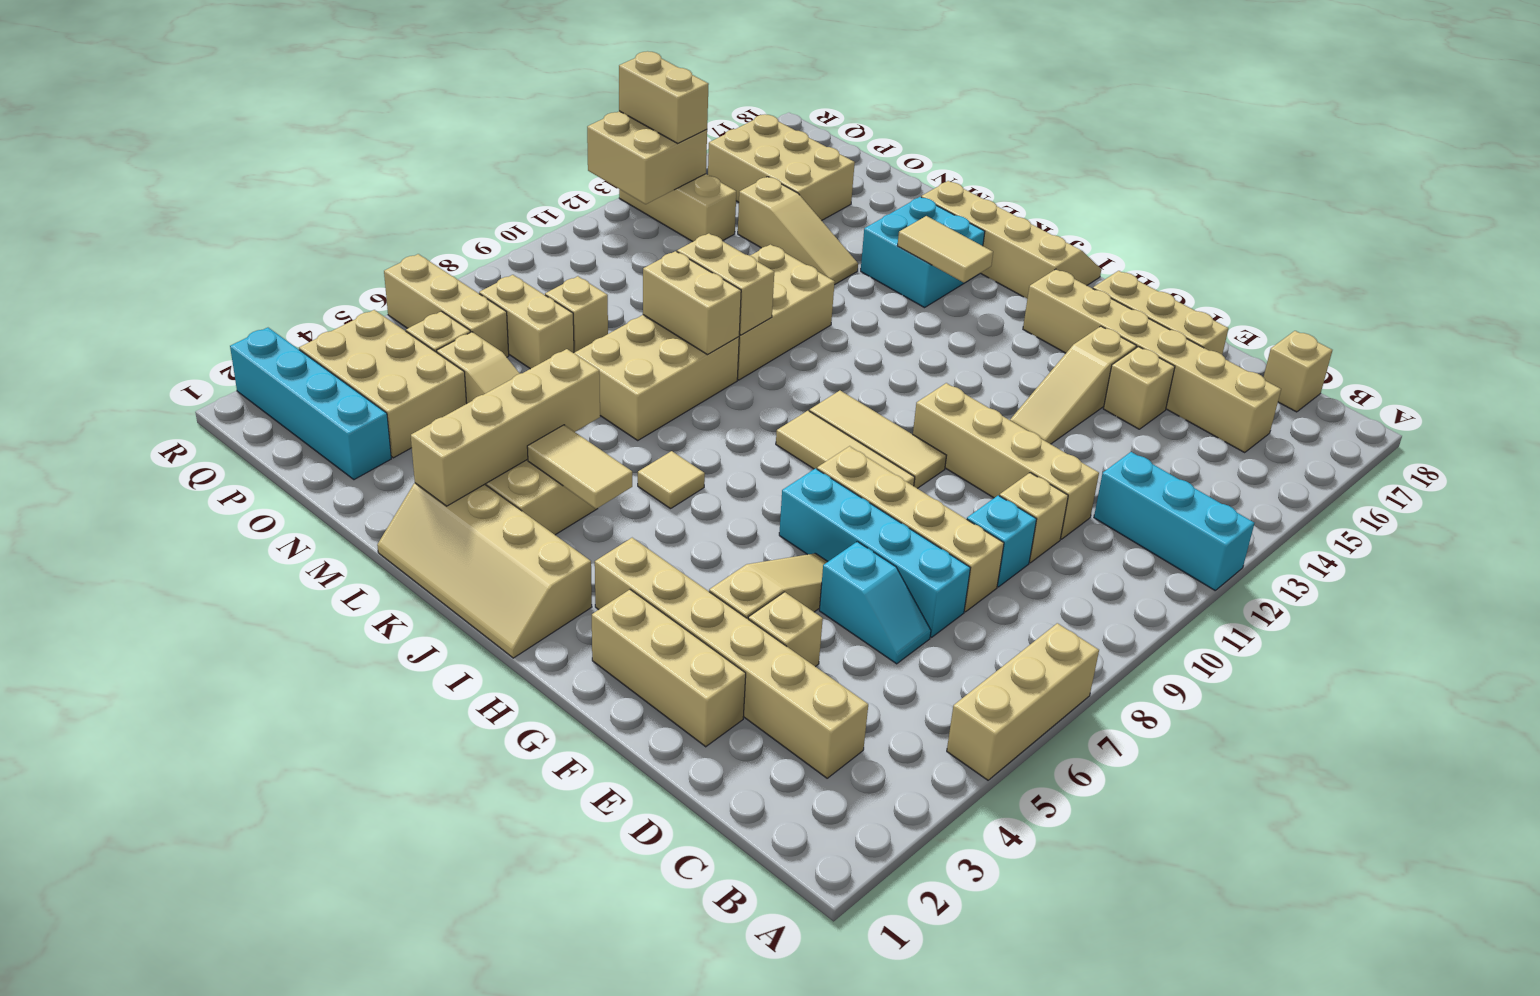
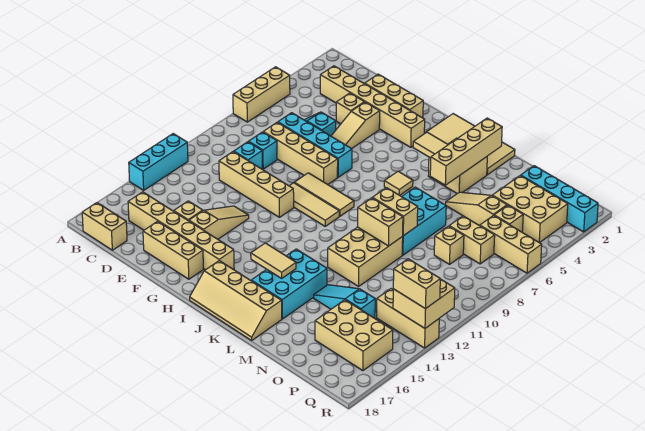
cyan 1x3 brick [1094,452,1254,590] -> cyan 1x3 brick turned to [129,134,188,190]
tan 1x1 brick [1263,331,1332,412] -> tan 1x2 brick [82,203,127,250]
tan 1x1 brick [1000,473,1068,563] -> cyan 1x1 brick [234,142,263,169]
tan 2x4 slope [377,483,592,658] -> tan 2x4 tile [427,114,515,175]
cyan 2x2 brick [861,197,985,308] -> cyan 2x3 brick [251,249,327,319]
tan 2x3 brick [574,315,739,440] -> cyan 2x3 brick [402,187,446,255]
tan 1x3 slope [738,177,858,285] -> cyan 1x3 slope [314,285,375,318]

